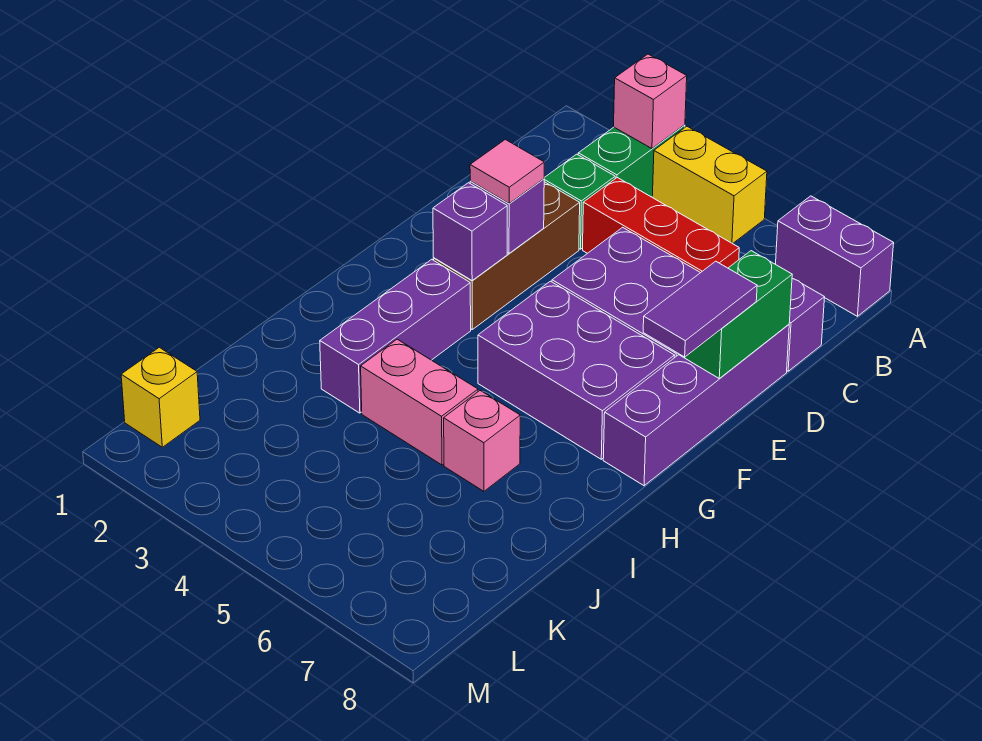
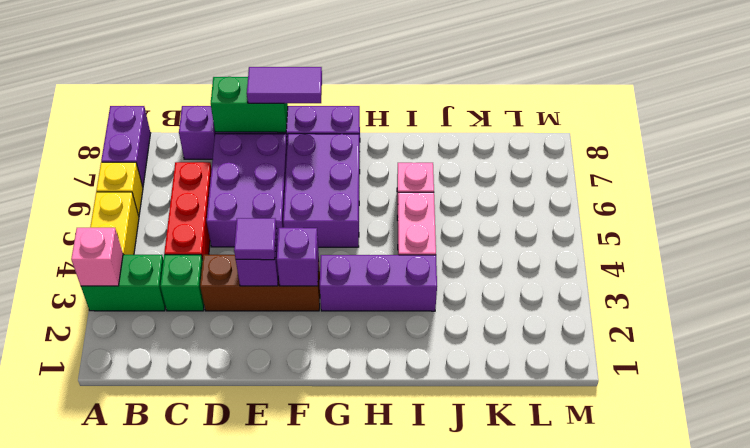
pink 1x1 tile [470,139,544,203] -> purple 1x1 tile [234,218,277,260]
yellow 1x1 brick [121,347,200,447] -> yellow 1x1 brick moved to [96,162,143,216]

